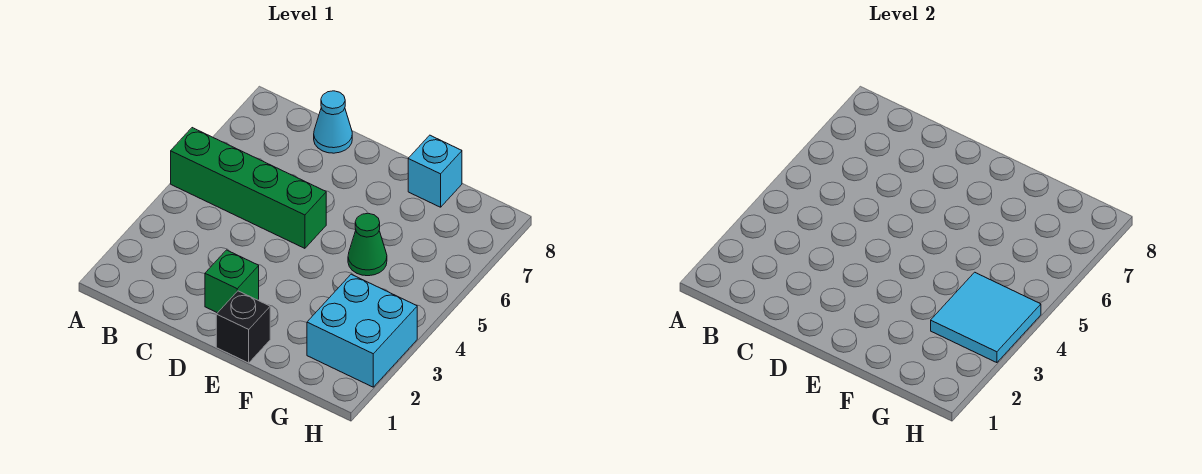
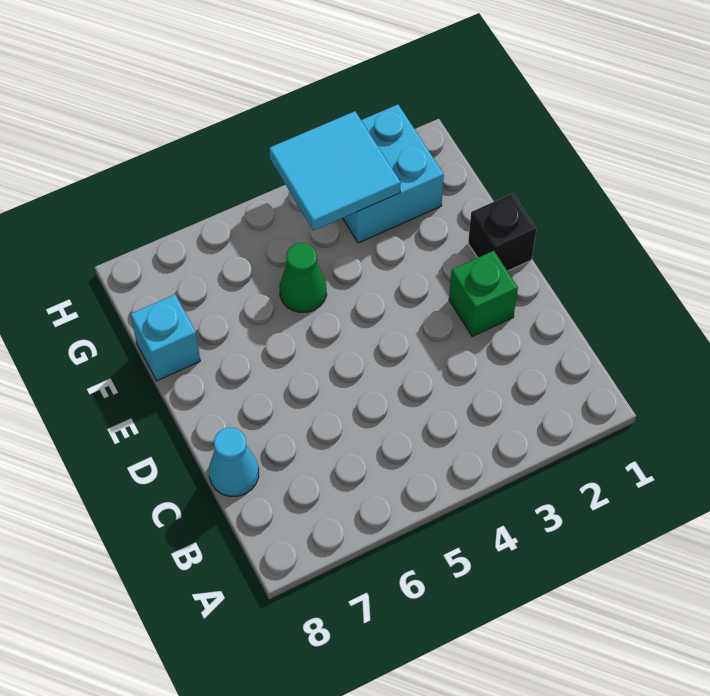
green 1x4 brick [171,128,326,248] -> none

